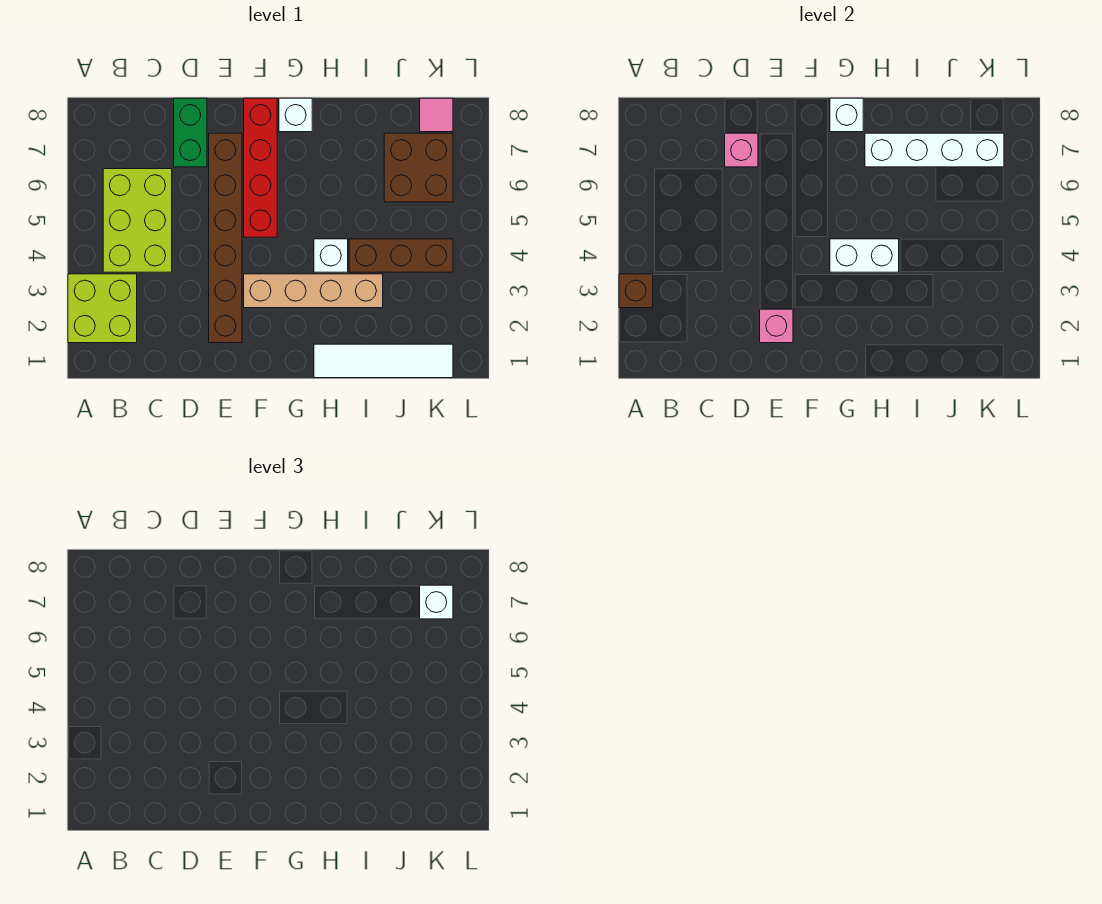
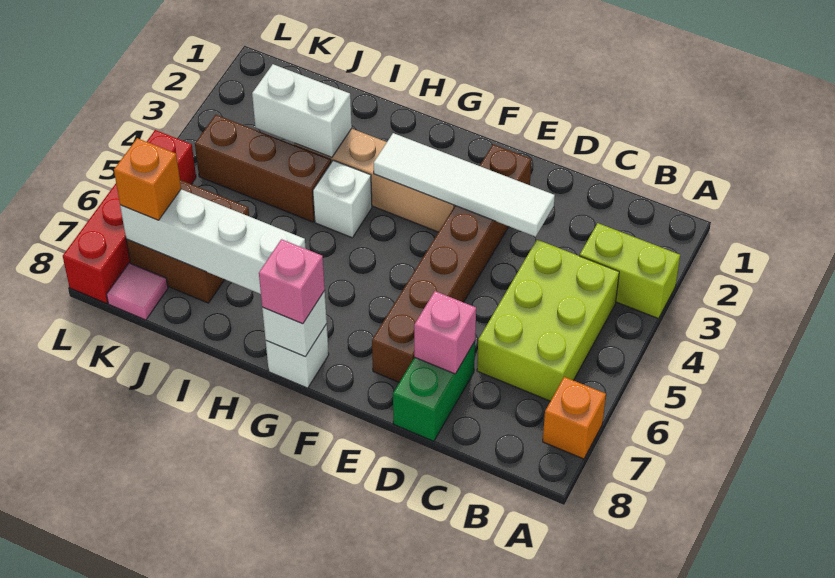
lime 2x2 brick [68,274,137,343] -> lime 1x2 brick [580,223,680,319]
brown 1x1 brick [619,274,653,308] -> none
none -> orange 1x1 brick [543,377,606,459]
pink 1x1 brick [760,309,793,343] -> pink 1x1 brick moved to [259,239,325,324]
red 1x4 brick [244,98,277,237] -> red 1x4 brick moved to [63,130,196,303]
white 1x2 brick [830,239,899,272] -> white 1x2 brick moved to [252,64,352,157]
white 1x4 tile [314,344,453,378] -> white 1x4 tile moved to [374,133,555,237]
white 1x1 brick [420,585,453,619] -> orange 1x1 brick [114,138,181,220]

